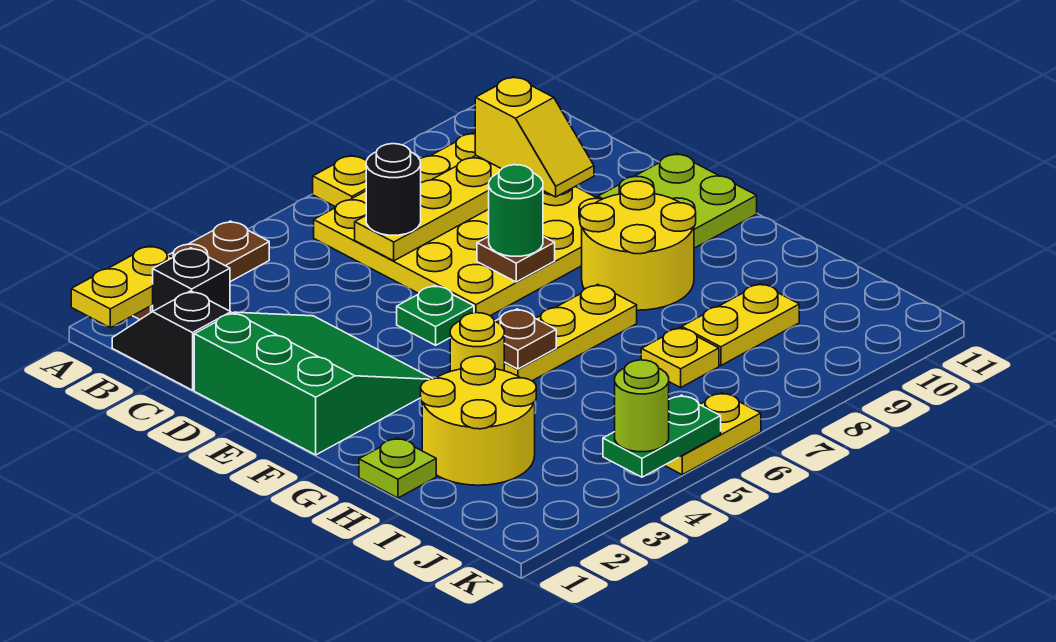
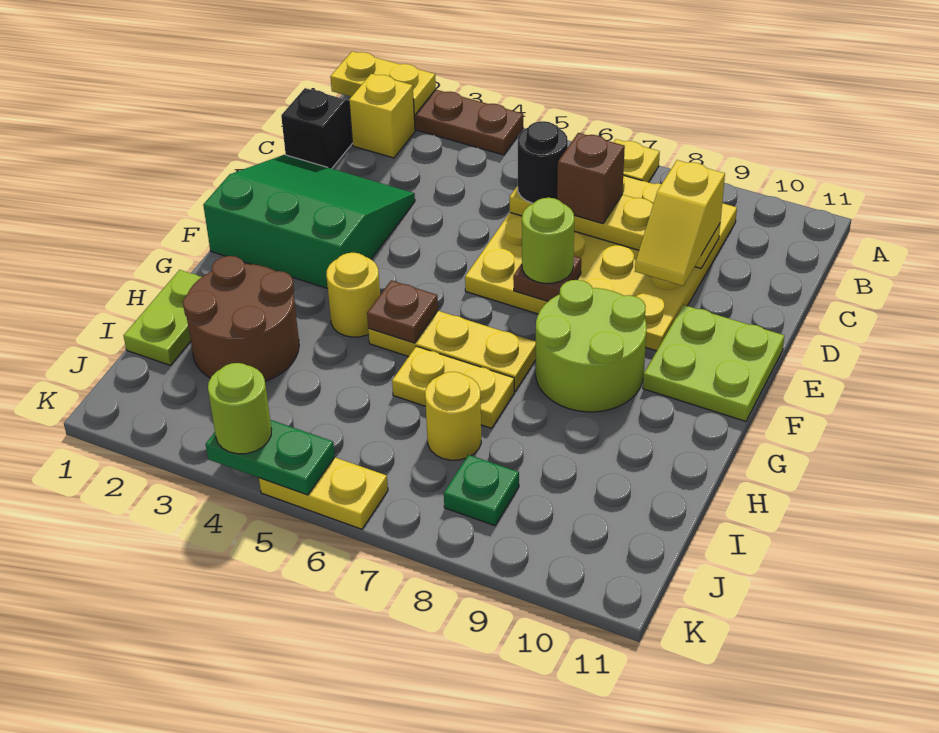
black 1x1 brick [153,248,230,311] -> yellow 1x1 brick [349,74,415,158]
none -> brown 1x1 brick [557,133,625,224]
green 3x3 slope [194,312,432,455] -> green 3x3 slope turned to [203,155,415,289]
green 1x1 plate [397,286,474,345] -> green 1x1 plate moved to [444,455,519,526]
green 1x1 round brick [489,165,543,256] -> lime 1x1 round brick [522,198,574,284]
yellow 2x2 round brick [580,181,696,310] -> lime 2x2 round brick [536,280,647,412]
lime 1x1 plate [359,438,436,498] -> lime 1x2 plate [123,270,201,365]
yellow 2x2 round brick [421,356,536,485] -> brown 2x2 round brick [183,256,299,381]
yellow 1x1 plate [641,328,719,388] -> yellow 1x1 round brick [425,372,481,460]
yellow 1x2 plate [682,284,799,366] -> yellow 1x2 plate moved to [392,346,514,428]

